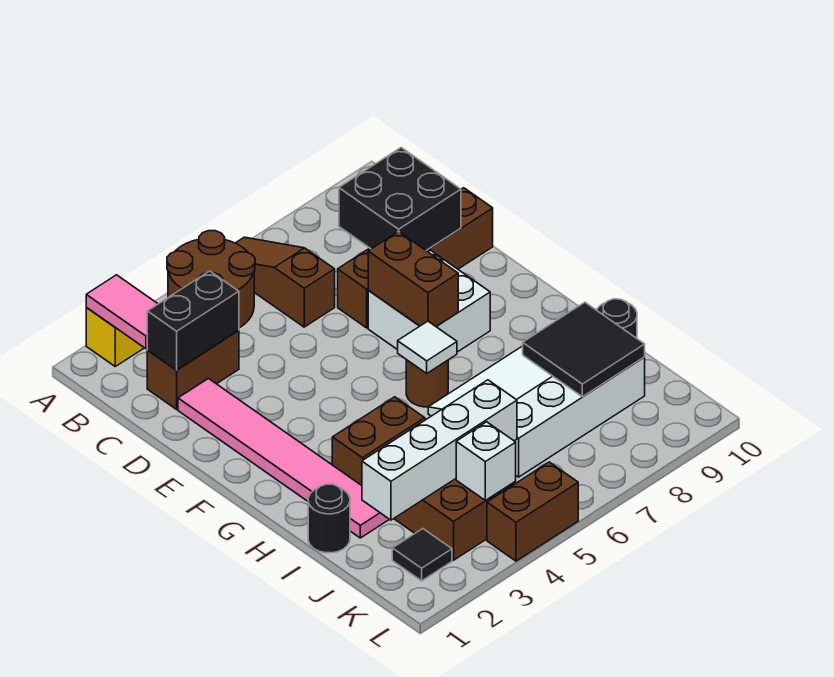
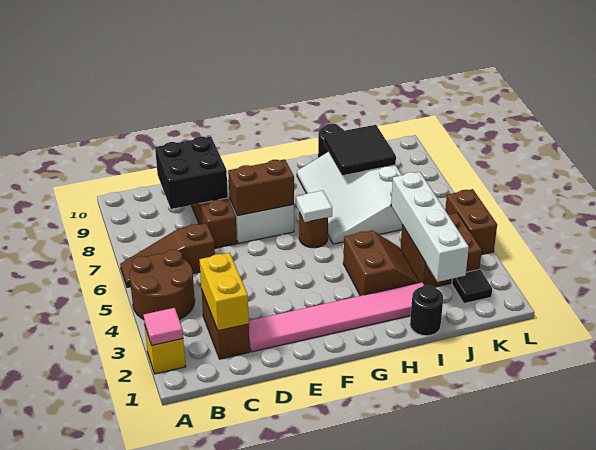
pink 1x2 tile [86,275,158,349] -> pink 1x1 tile [144,308,183,345]
black 1x2 brick [147,271,239,370] -> yellow 1x2 brick [199,253,249,331]
white 1x1 brick [456,422,516,500] -> none

